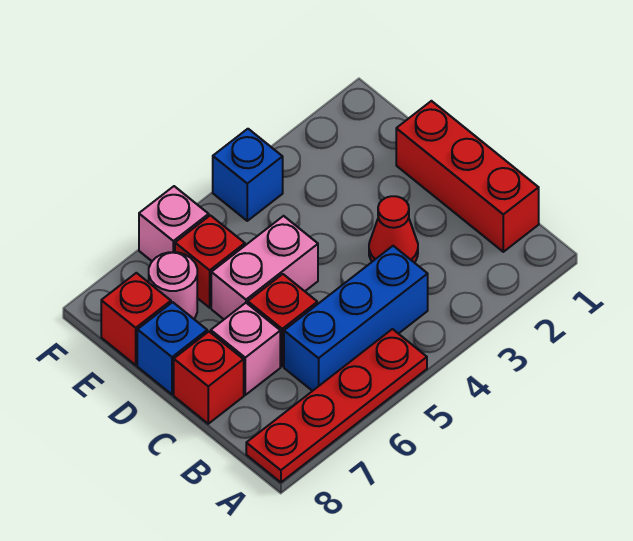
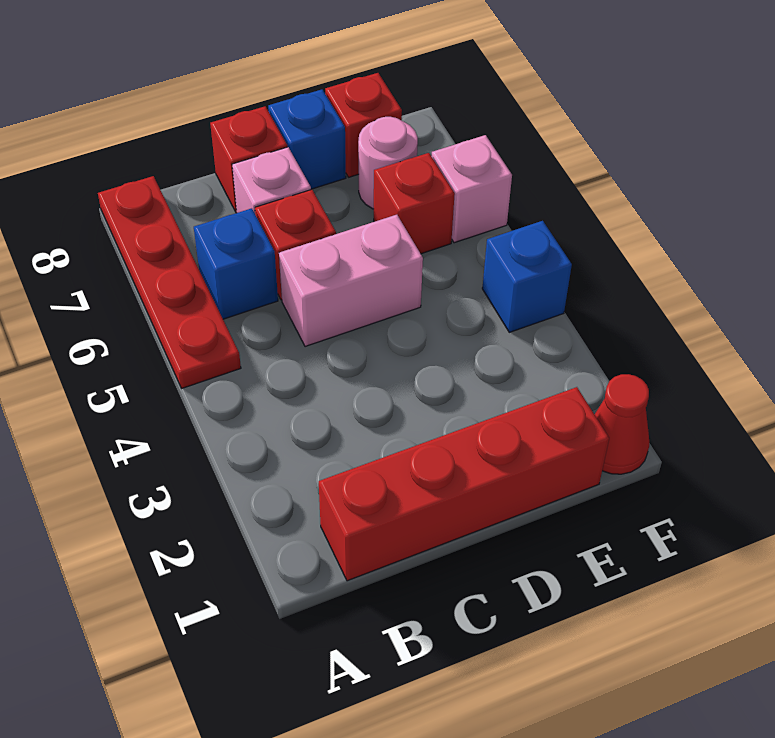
red 1x3 brick [396,101,539,252] -> red 1x4 brick [319,387,609,581]
blue 1x3 brick [284,246,428,391] -> blue 1x1 brick [194,208,278,319]
red 1x1 cone [369,196,418,263] -> red 1x1 cone moved to [595,374,649,474]
pink 1x2 brick [211,216,318,319] -> pink 1x2 brick turned to [279,215,423,347]

